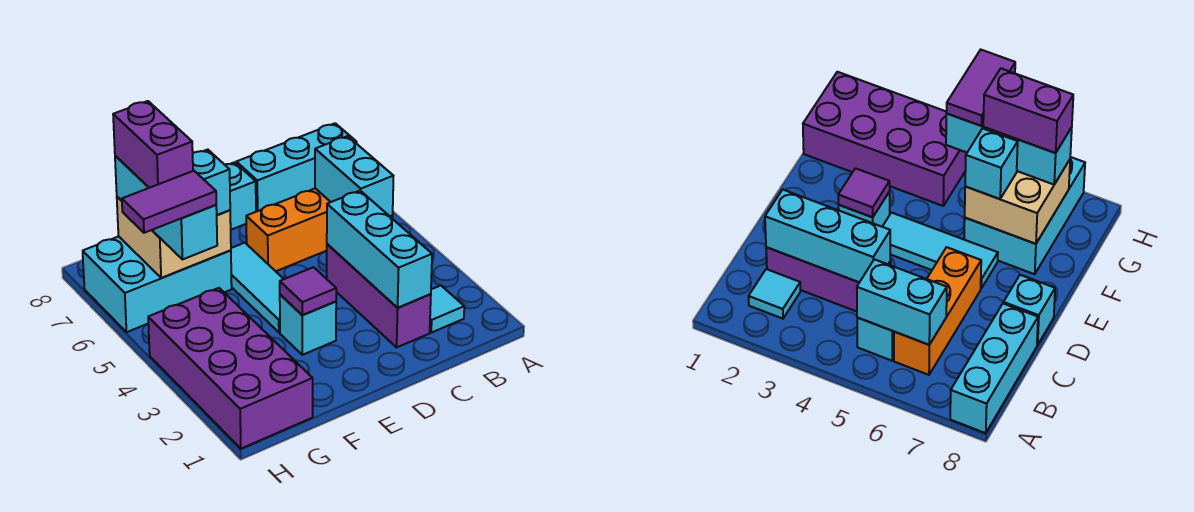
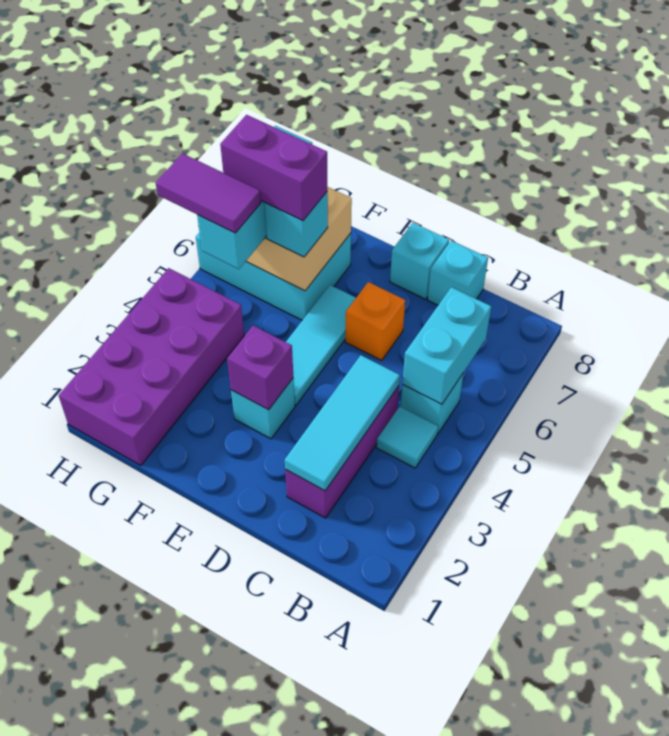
cyan 1x3 brick [236,123,357,212] -> cyan 1x1 brick [427,241,488,305]
cyan 1x1 tile [430,286,464,333] -> cyan 1x1 tile moved to [377,407,438,468]
orange 1x3 brick [246,188,330,271] -> orange 1x1 brick [345,282,405,360]
cyan 1x3 brick [327,191,432,308] -> cyan 1x3 tile [285,355,400,491]
purple 1x1 tile [280,267,336,315] -> purple 1x1 brick [227,326,293,410]
purple 1x2 brick [113,101,193,188] -> purple 1x2 brick turned to [220,115,327,221]

